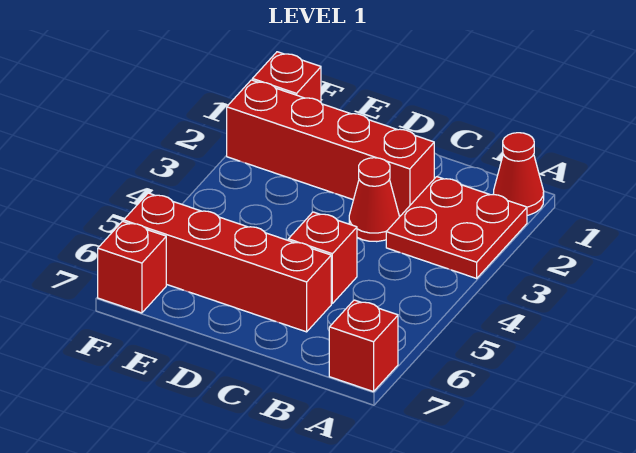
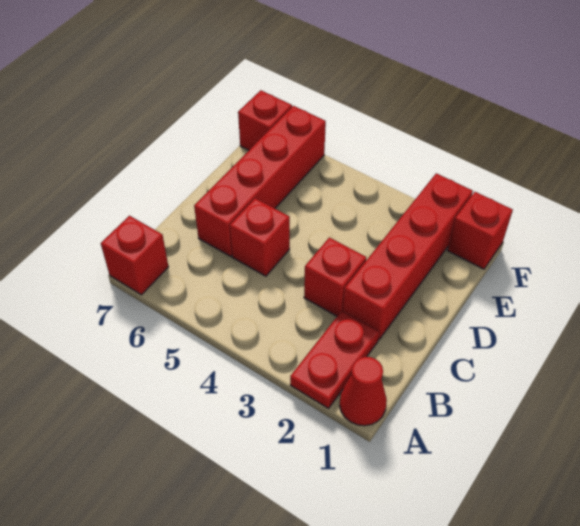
red 2x2 plate [386,177,527,278] -> red 1x2 plate [290,311,379,408]
red 1x1 cone [349,158,399,242] -> red 1x1 brick [304,237,366,316]

